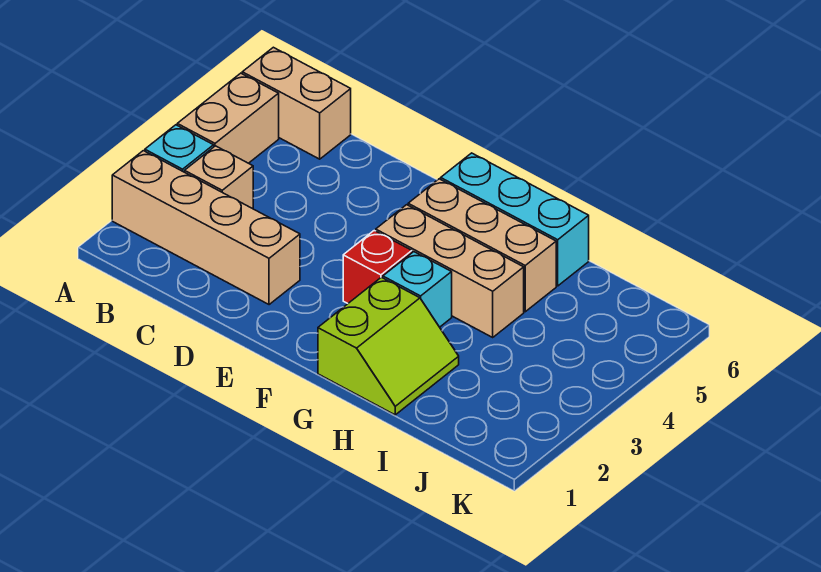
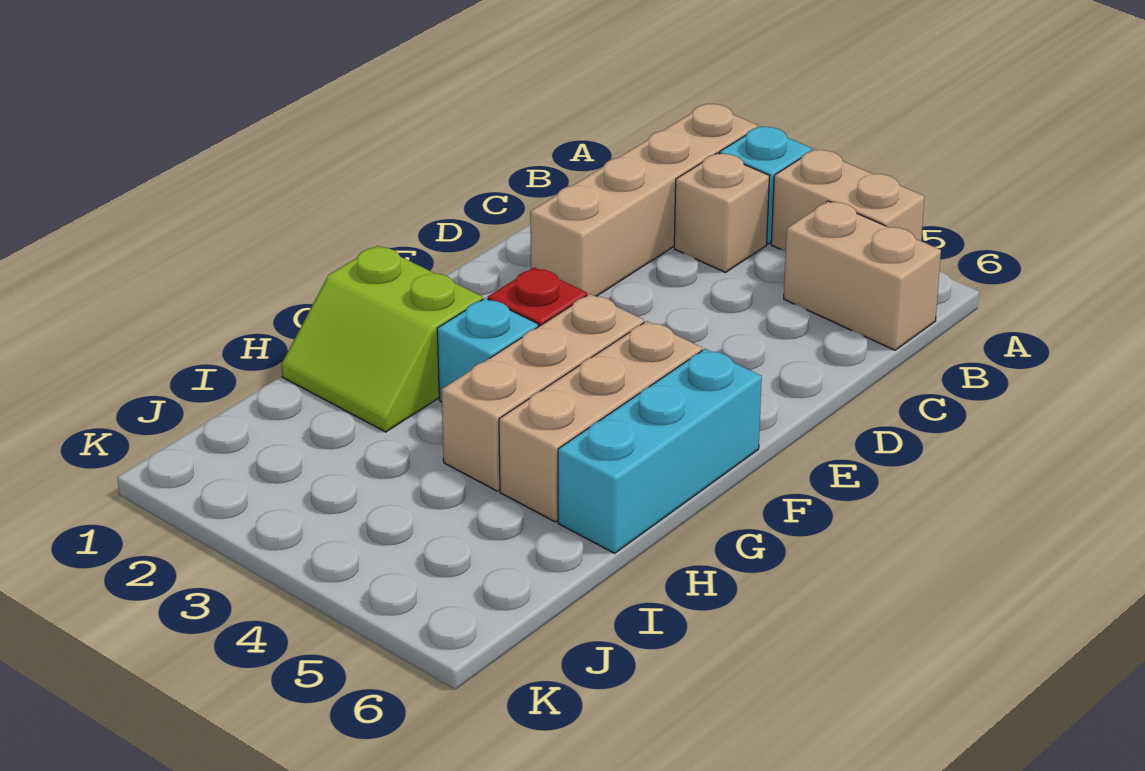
tan 1x2 brick [242,47,351,159] -> tan 1x2 brick turned to [784,201,941,350]

